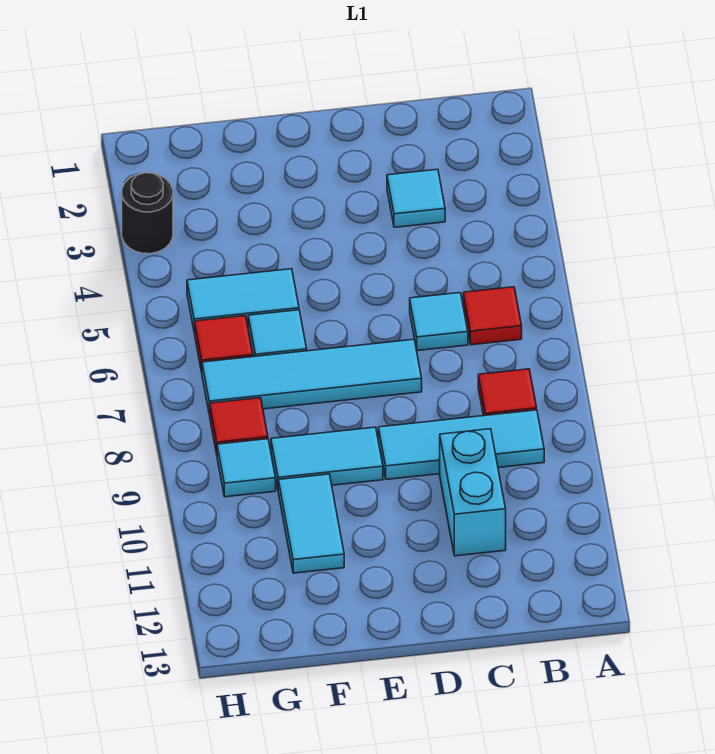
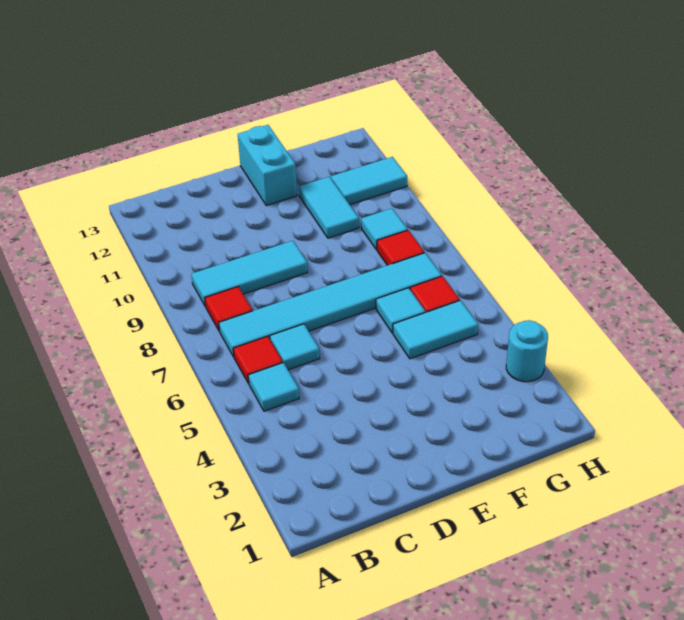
cyan 1x1 tile [387,169,445,227] -> cyan 1x1 tile moved to [248,363,299,411]
cyan 1x2 brick [440,429,506,556] -> cyan 1x2 brick moved to [238,125,297,206]
cyan 1x4 tile [202,339,422,414] -> cyan 1x6 tile [219,253,442,357]
cyan 1x2 tile [271,427,383,488] -> cyan 1x2 tile moved to [331,157,407,205]
black 1x1 round brick [122,173,173,254] -> cyan 1x1 round brick [506,320,548,382]

